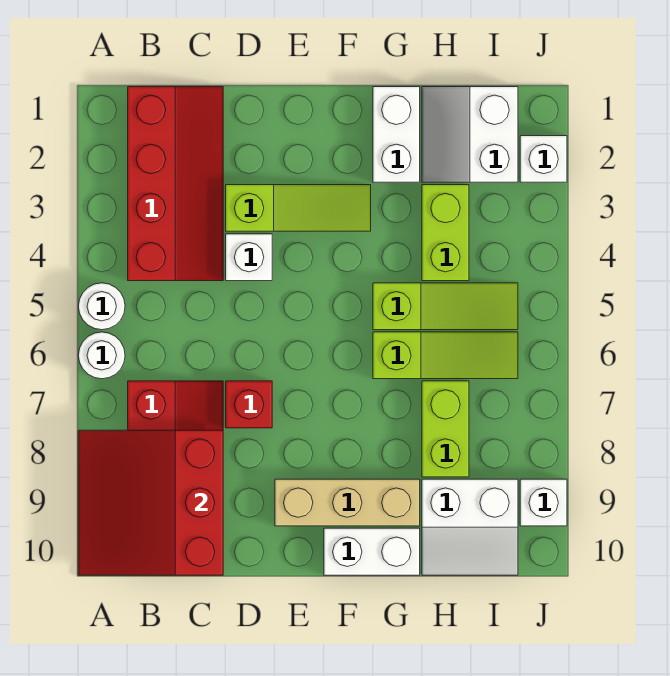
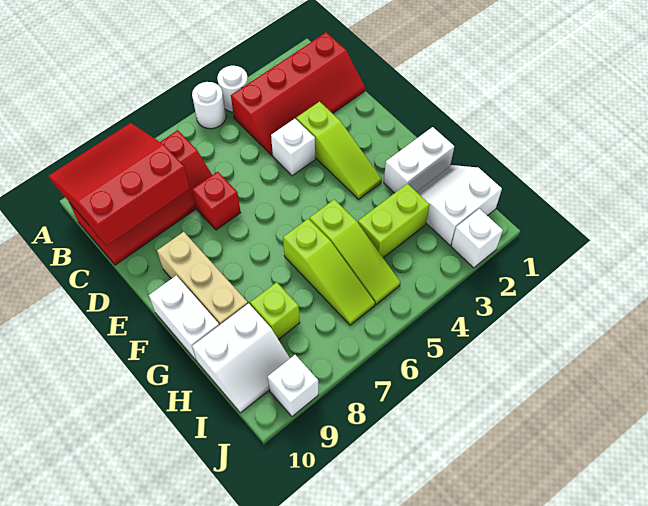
white 1x1 round brick [78,332,125,379] -> white 1x1 round brick moved to [217,66,248,112]
lime 1x2 brick [422,381,469,477] -> lime 1x1 brick [250,282,300,340]
white 2x2 slope [422,479,518,575] -> white 2x2 slope turned to [192,303,290,413]

